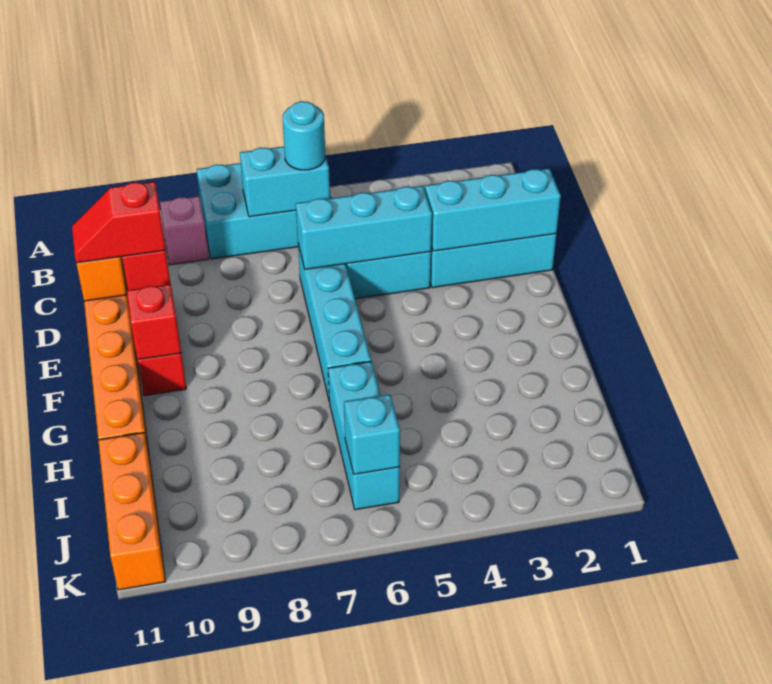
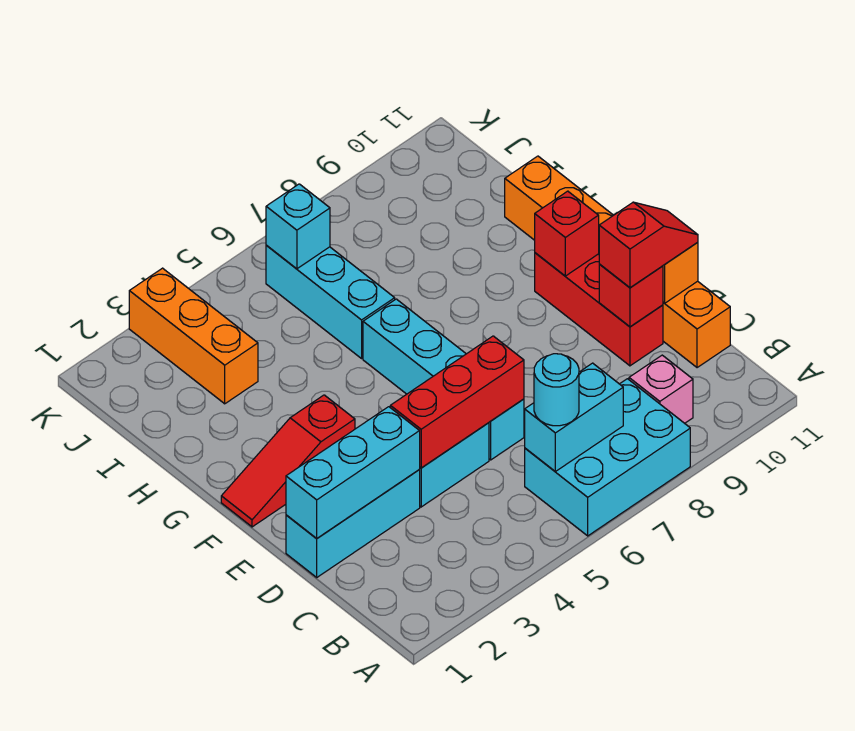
cyan 1x3 brick [296,186,432,269] -> red 1x3 brick [390,336,524,468]
none -> red 1x3 slope [221,395,355,527]
orange 1x3 brick [98,433,166,590] -> orange 1x3 brick moved to [129,268,258,404]

